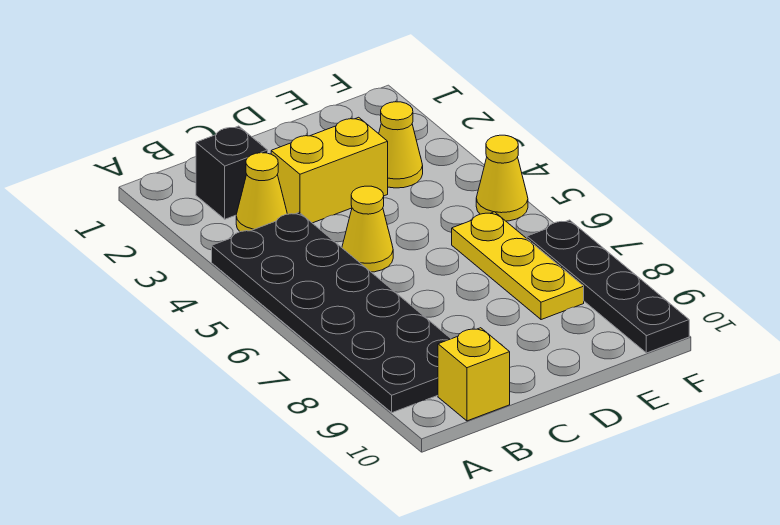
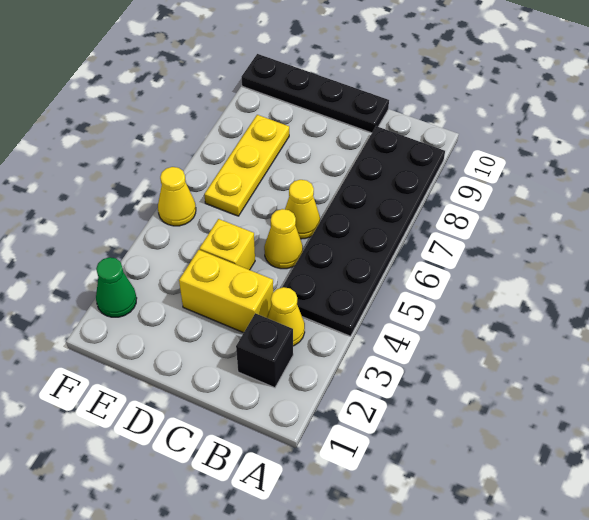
yellow 1x1 brick [438,328,510,421] -> yellow 1x1 brick moved to [200,219,255,270]
yellow 1x1 cone [379,102,423,188] -> yellow 1x1 cone moved to [285,180,320,239]
none -> green 1x1 cone [96,257,137,317]
black 1x4 plate [527,220,689,353] -> black 1x4 plate turned to [242,54,389,133]

